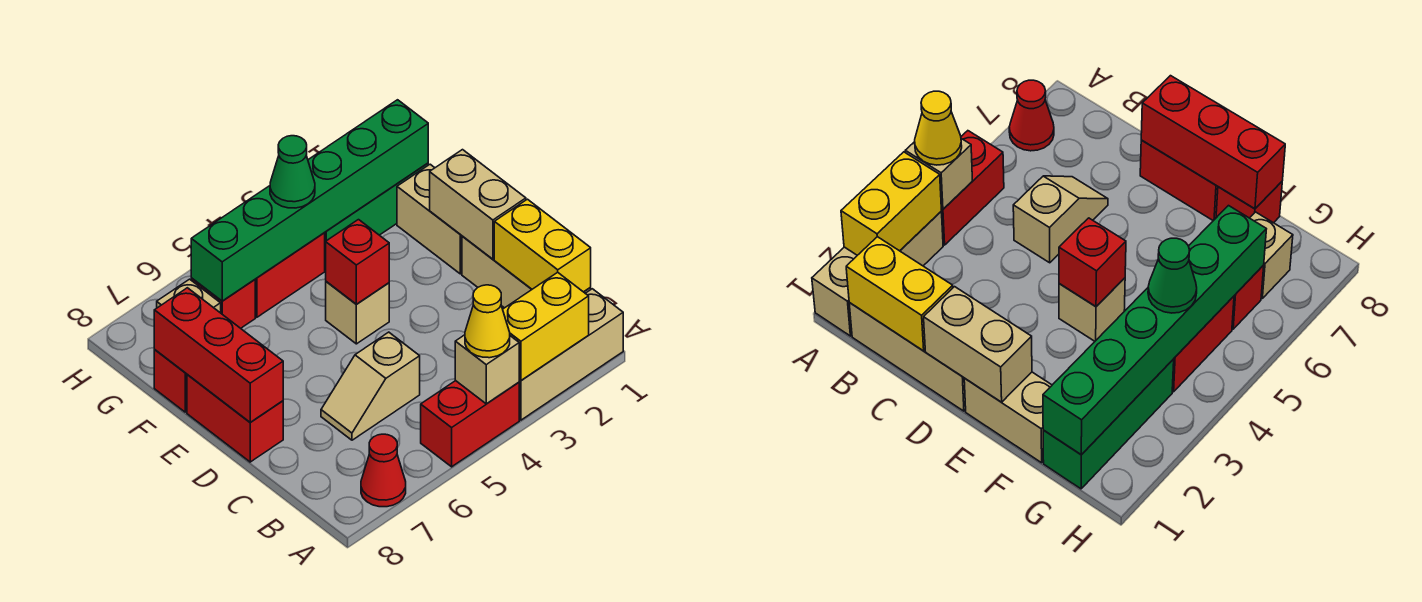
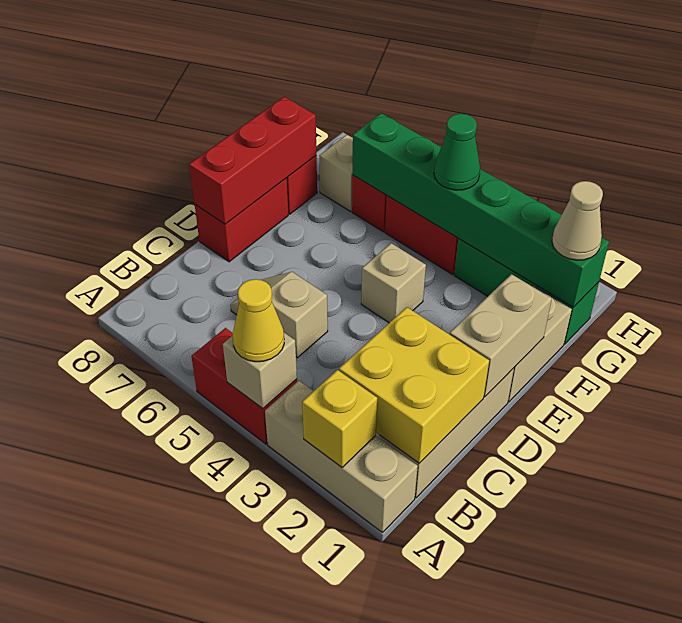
yellow 1x2 brick [503,272,589,380] -> yellow 1x1 brick [302,370,377,467]
red 1x1 cone [361,434,406,507] -> none
yellow 1x2 brick [494,199,591,292] -> yellow 2x2 brick [339,307,489,463]
red 1x1 brick [326,220,389,304] -> none
none -> tan 1x1 cone [552,181,603,260]

